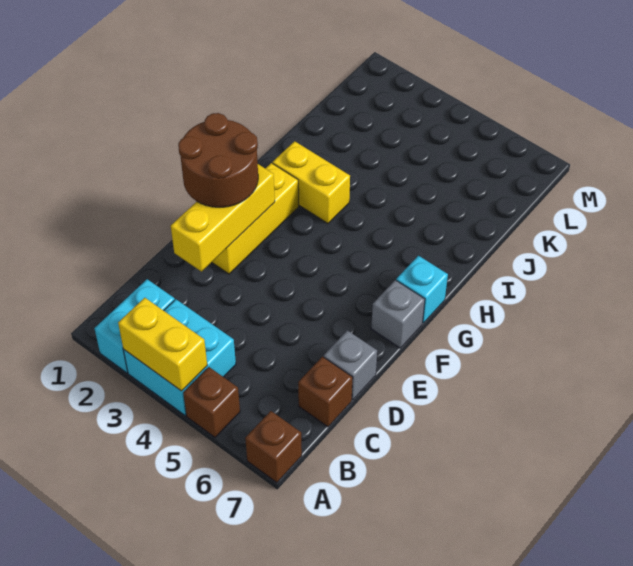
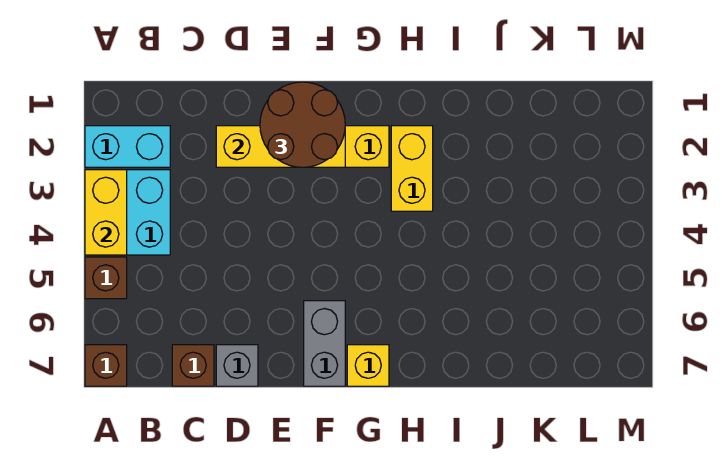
grey 1x1 brick [371,280,425,348] -> grey 1x2 brick [304,301,345,386]
cyan 1x1 brick [396,256,448,323] -> yellow 1x1 brick [347,345,389,386]

